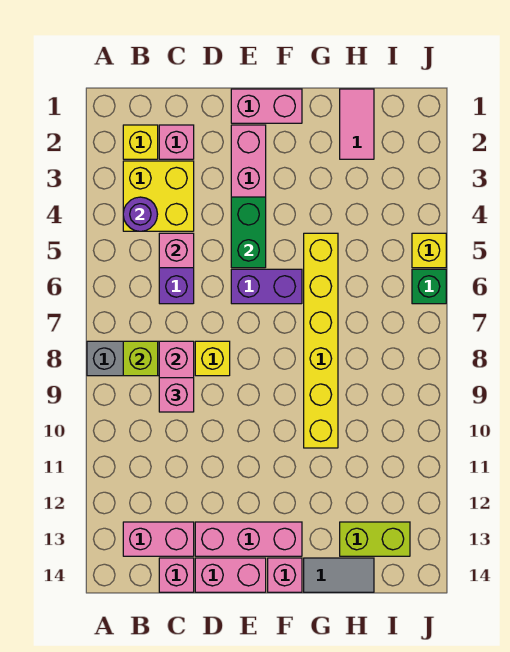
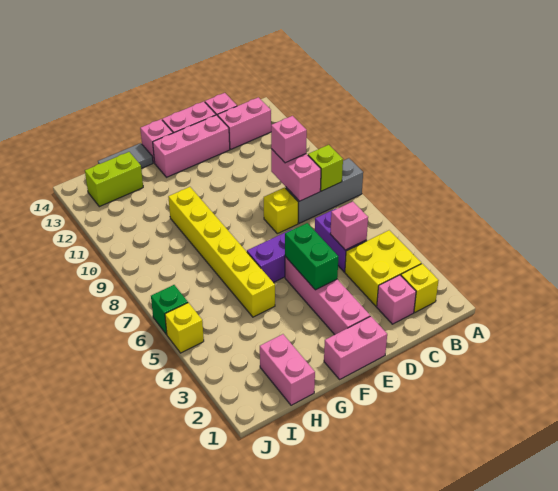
purple 1x1 round brick [123,197,158,231] -> none
pink 1x2 tile [340,89,374,159] -> pink 1x2 brick [260,334,315,405]

